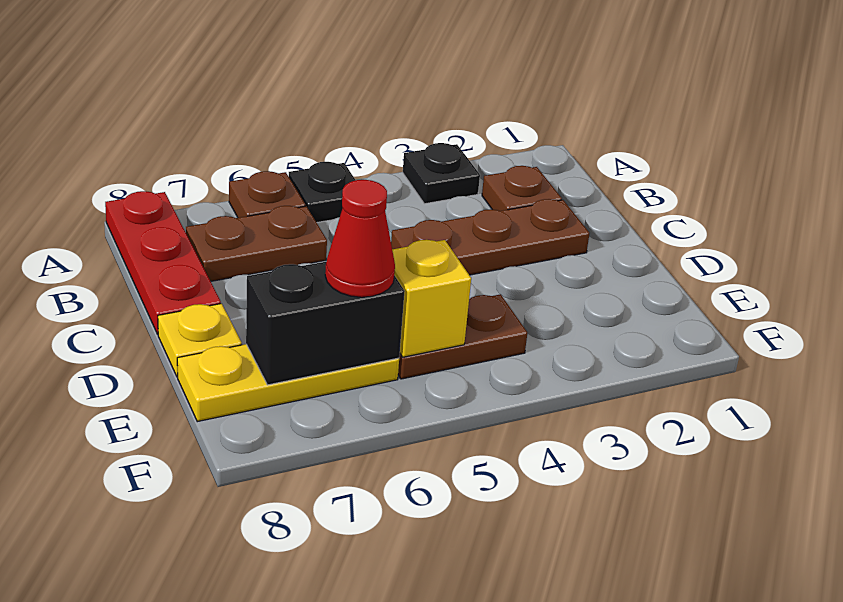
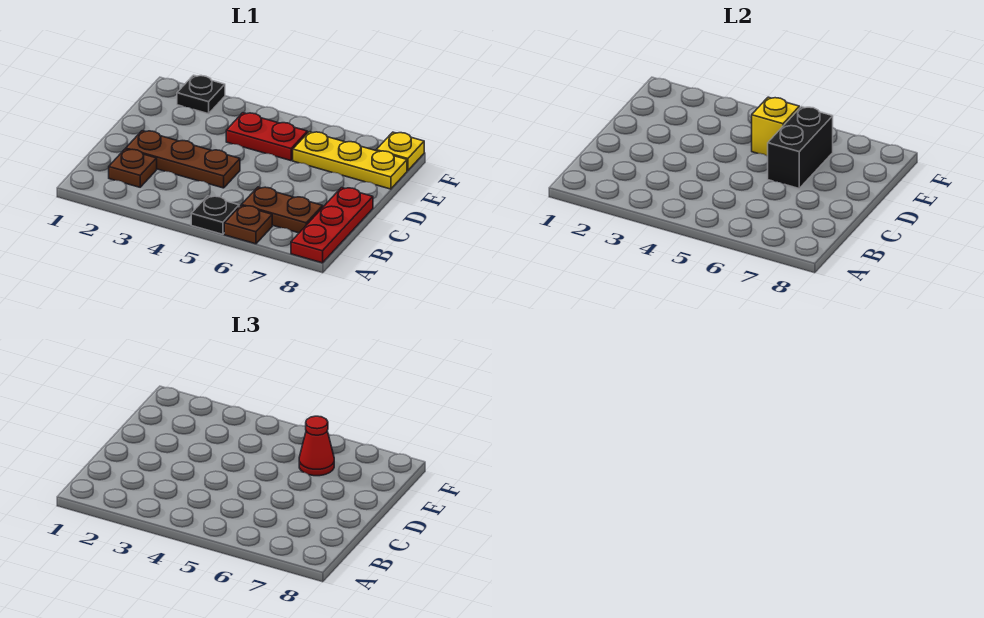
black 1x1 plate [403,143,480,204] -> black 1x1 plate moved to [177,75,225,114]
yellow 1x1 plate [158,304,242,377] -> yellow 1x1 plate moved to [376,132,424,171]
brown 1x2 plate [398,294,527,379] -> red 1x2 plate [226,113,307,161]
black 1x2 brick [246,262,405,385] -> black 1x2 brick turned to [768,107,833,188]

